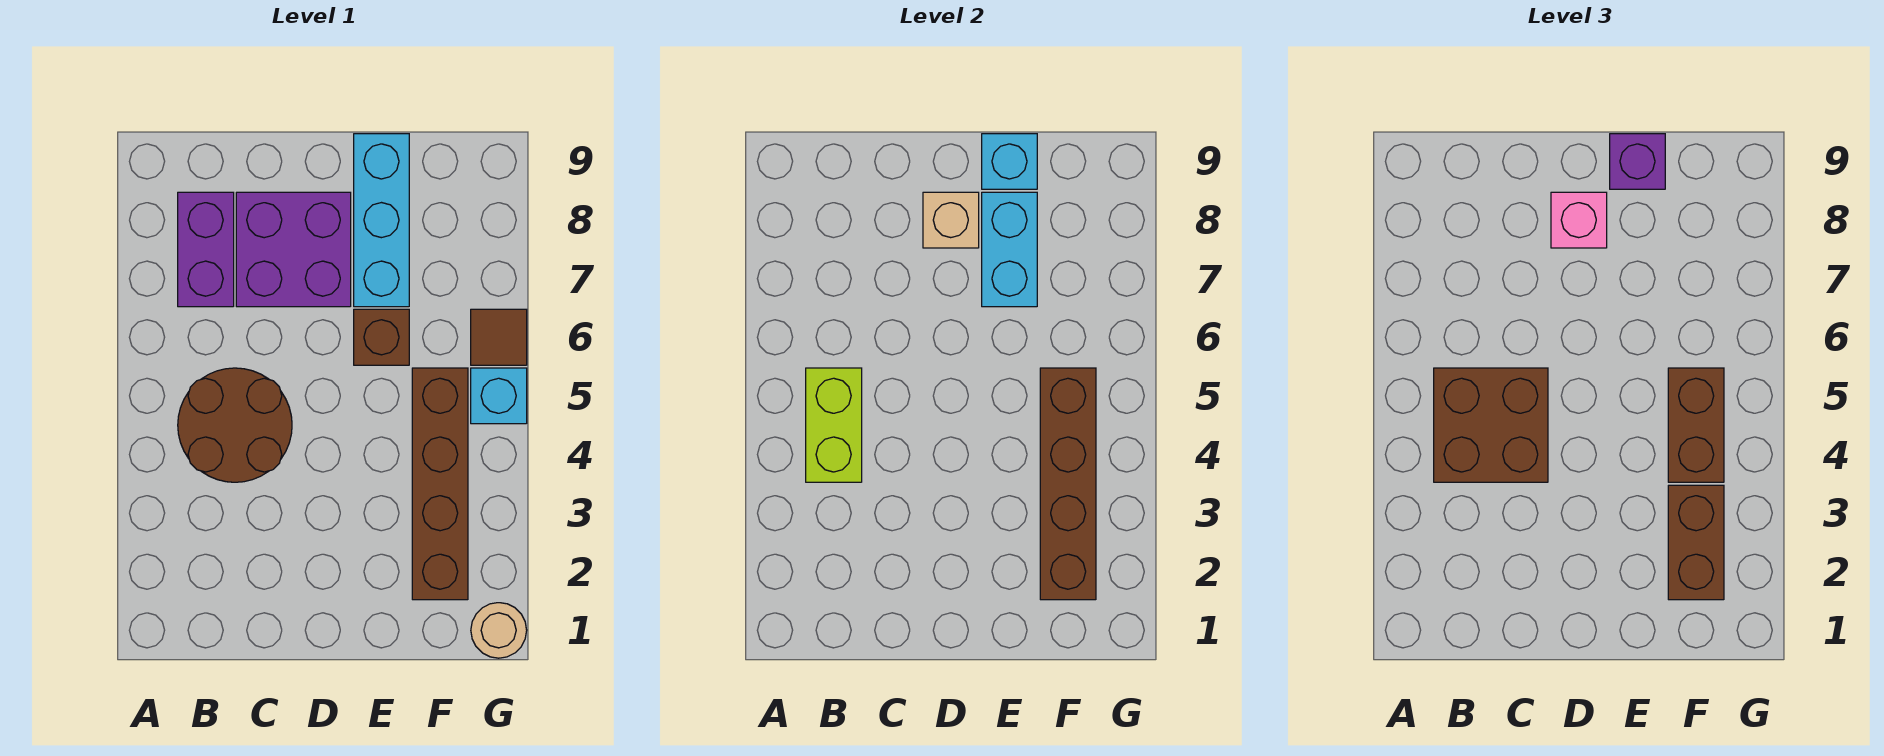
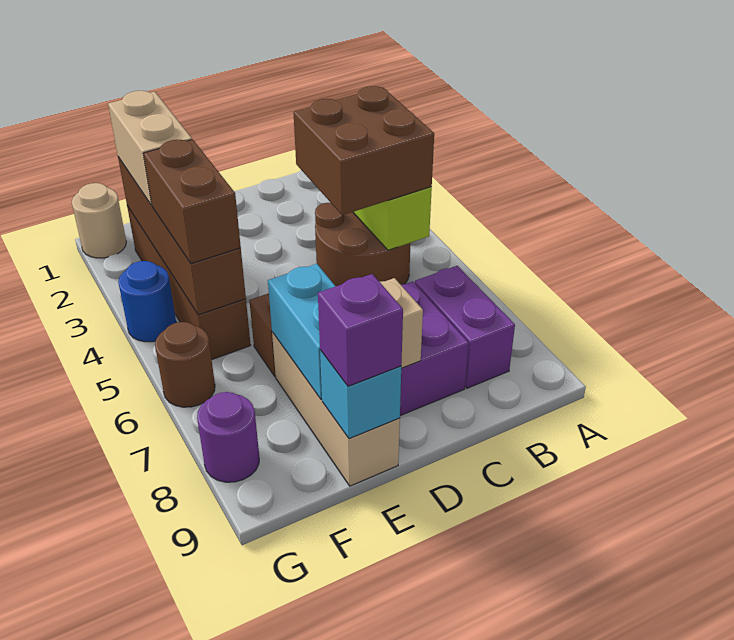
pink 1x1 brick [1551,192,1607,248] -> none
cyan 1x3 brick [354,134,409,307] -> tan 1x3 brick [272,332,400,486]
brown 1x2 brick [1668,485,1724,600] -> tan 1x2 brick [108,91,192,205]
none -> blue 1x1 round brick [118,261,176,342]
cyan 1x1 brick [471,368,527,424] -> none
brown 1x1 tile [471,309,527,365] -> brown 1x1 round brick [155,322,215,407]
none -> purple 1x1 round brick [197,392,259,482]

